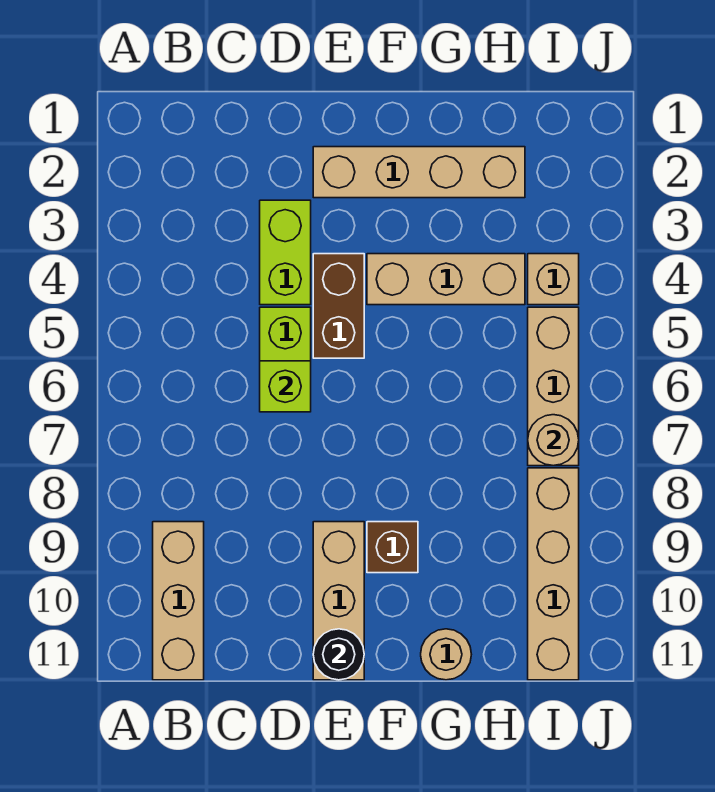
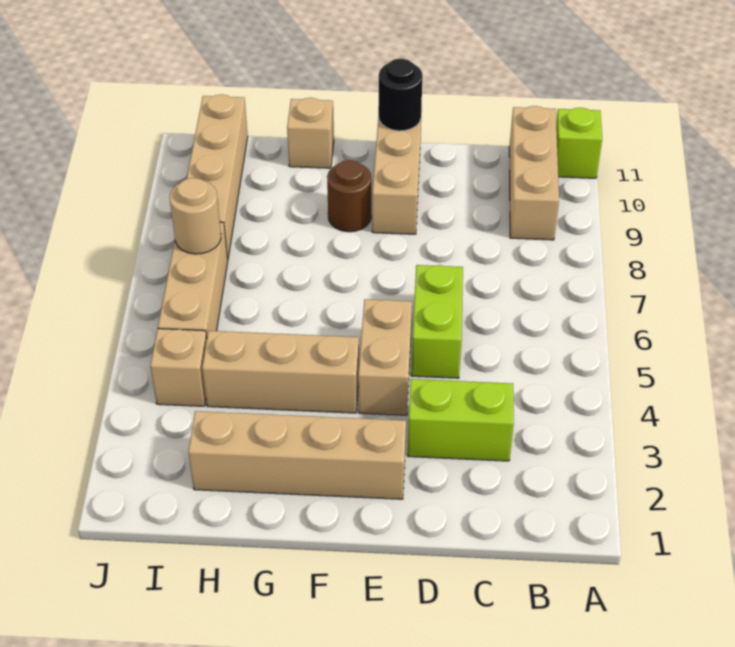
lime 1x2 brick [260,200,311,305] -> lime 1x2 brick turned to [408,379,514,461]
lime 1x1 brick [260,361,311,412] -> lime 1x1 brick moved to [556,108,602,178]
brown 1x2 brick [313,254,364,358] -> tan 1x2 brick [358,299,412,415]
brown 1x1 brick [367,522,418,573] -> brown 1x1 round brick [327,160,371,232]
tan 1x1 round brick [421,629,471,680] -> tan 1x1 brick [287,98,334,168]

